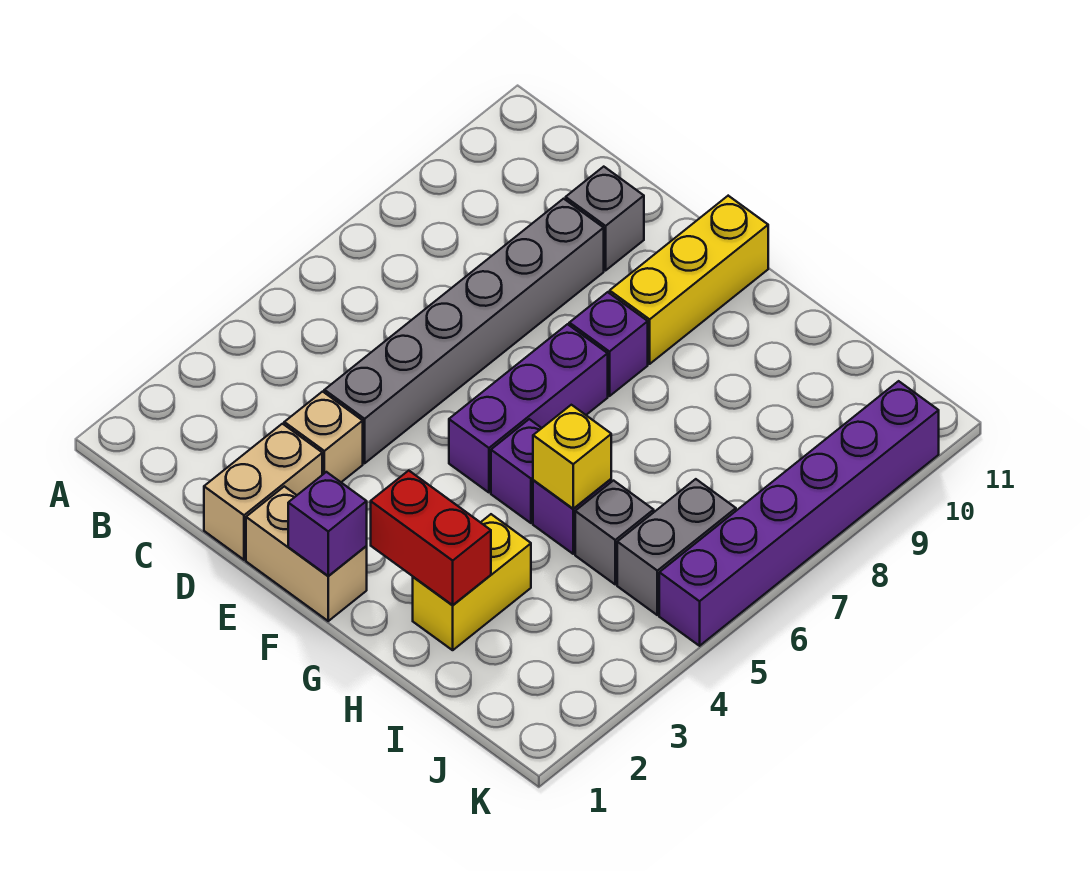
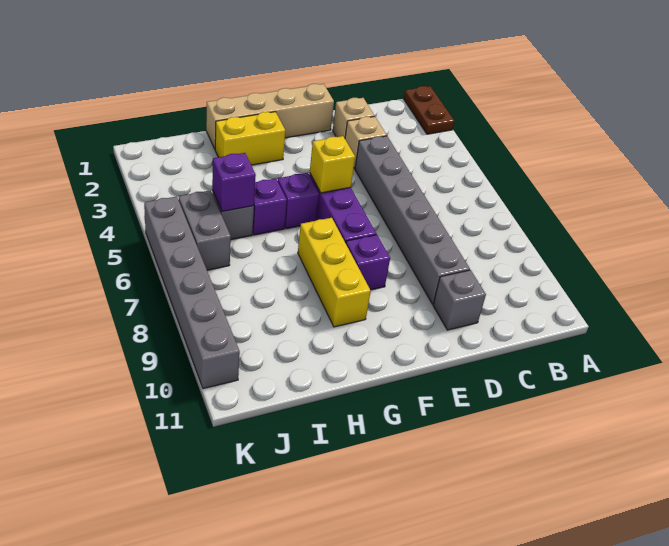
none -> brown 1x2 plate [404,86,454,134]
tan 1x2 brick [204,424,322,560] -> tan 1x1 brick [333,98,374,138]
tan 1x2 brick [246,486,367,621] -> tan 1x4 brick [206,84,334,149]
purple 1x1 brick [288,472,367,576] -> purple 1x1 brick moved to [212,153,256,212]
yellow 1x3 brick [610,196,768,364] -> yellow 1x3 brick moved to [298,218,371,327]
red 1x2 brick [371,471,491,605] -> none
yellow 1x2 brick [413,514,531,650] -> yellow 1x2 brick turned to [215,112,285,165]
yellow 1x1 brick [533,405,611,509] -> yellow 1x1 brick moved to [310,136,355,193]
purple 1x6 brick [659,381,939,646] -> grey 1x6 brick [144,196,240,389]

